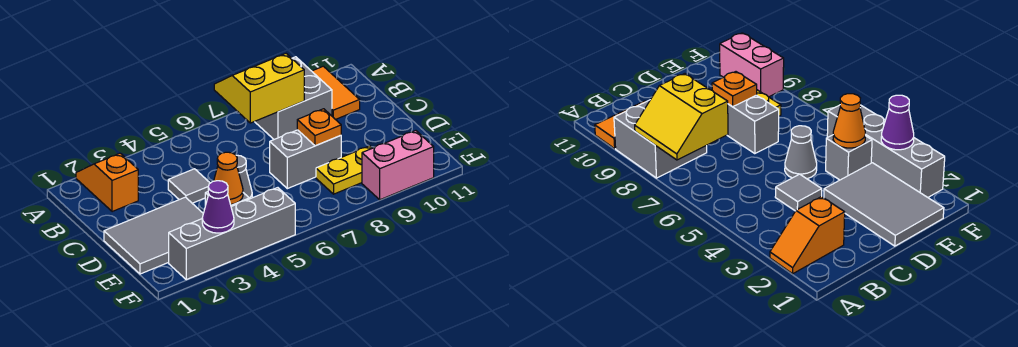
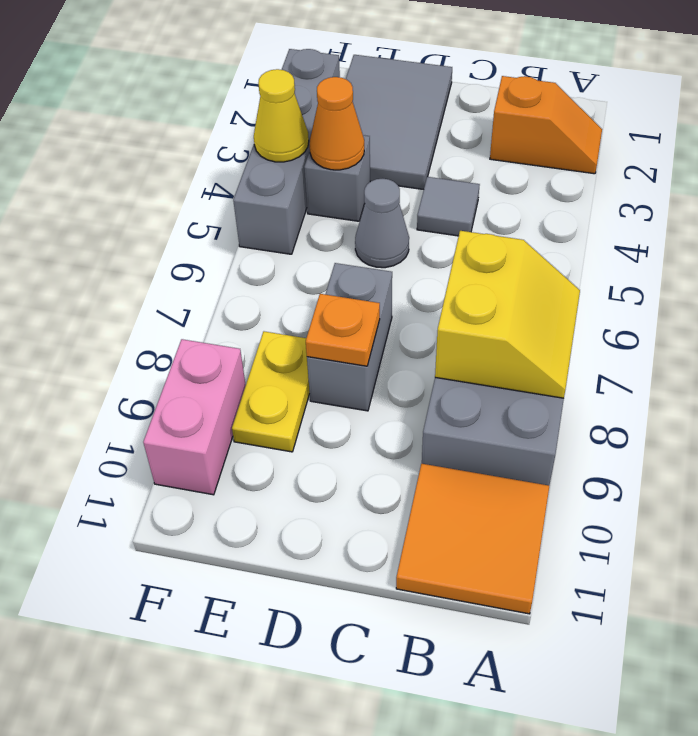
orange 1x2 tile [312,66,360,120] -> orange 2x2 tile [396,464,549,614]
purple 1x1 cone [202,181,234,233] -> none
none -> yellow 1x1 cone [254,69,309,162]

